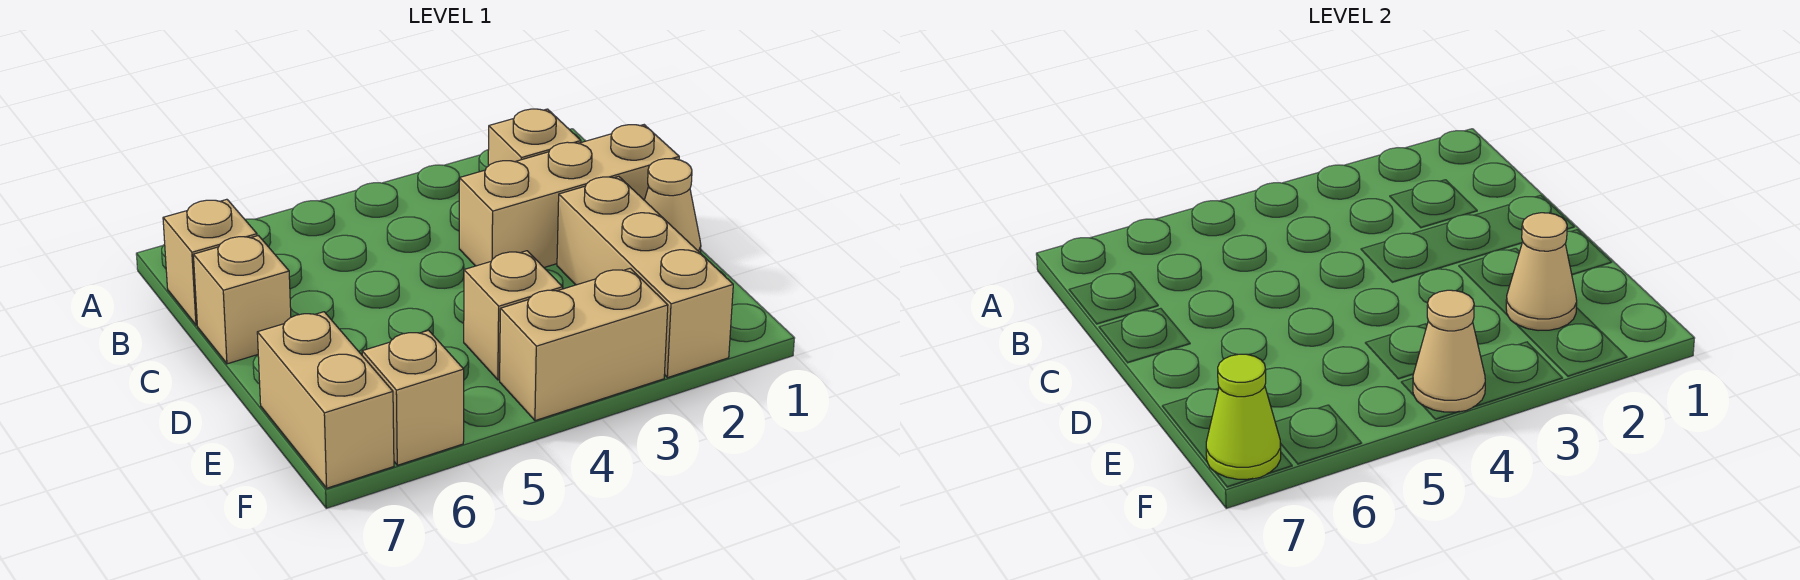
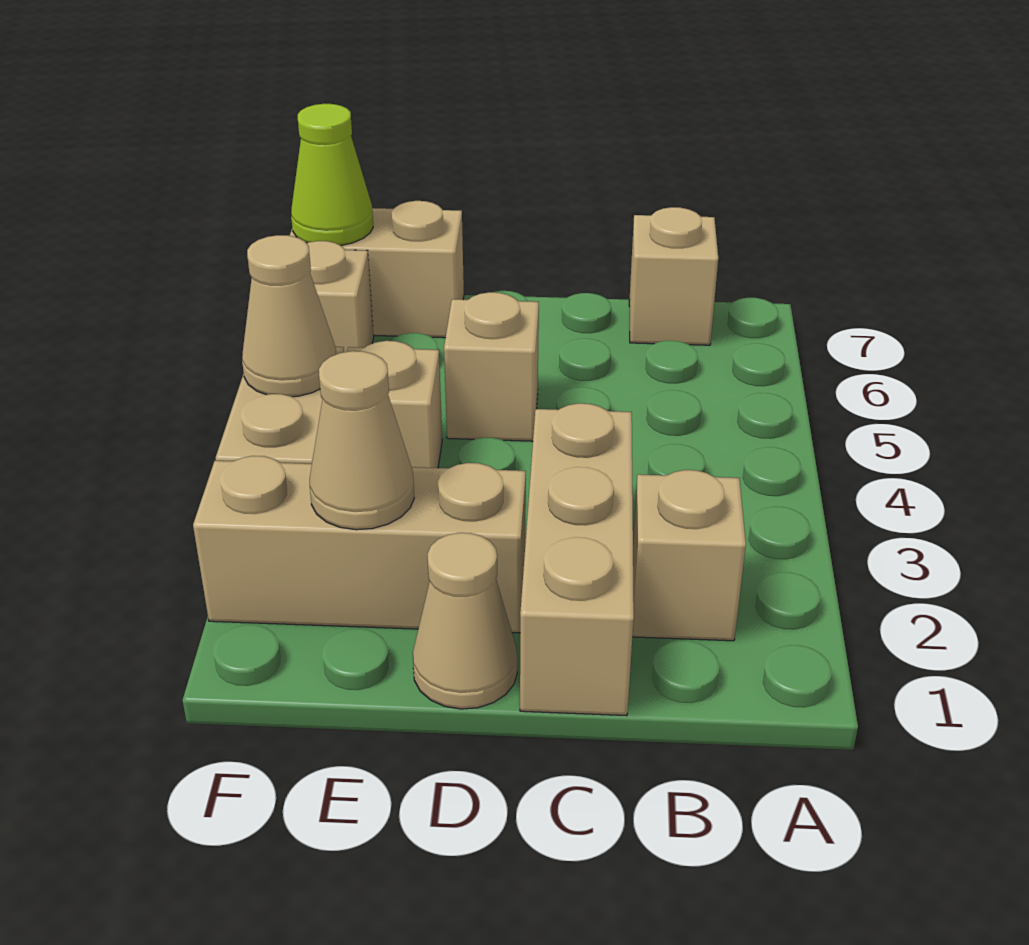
tan 1x1 brick [193,236,291,364] -> tan 1x1 brick moved to [444,292,539,441]

